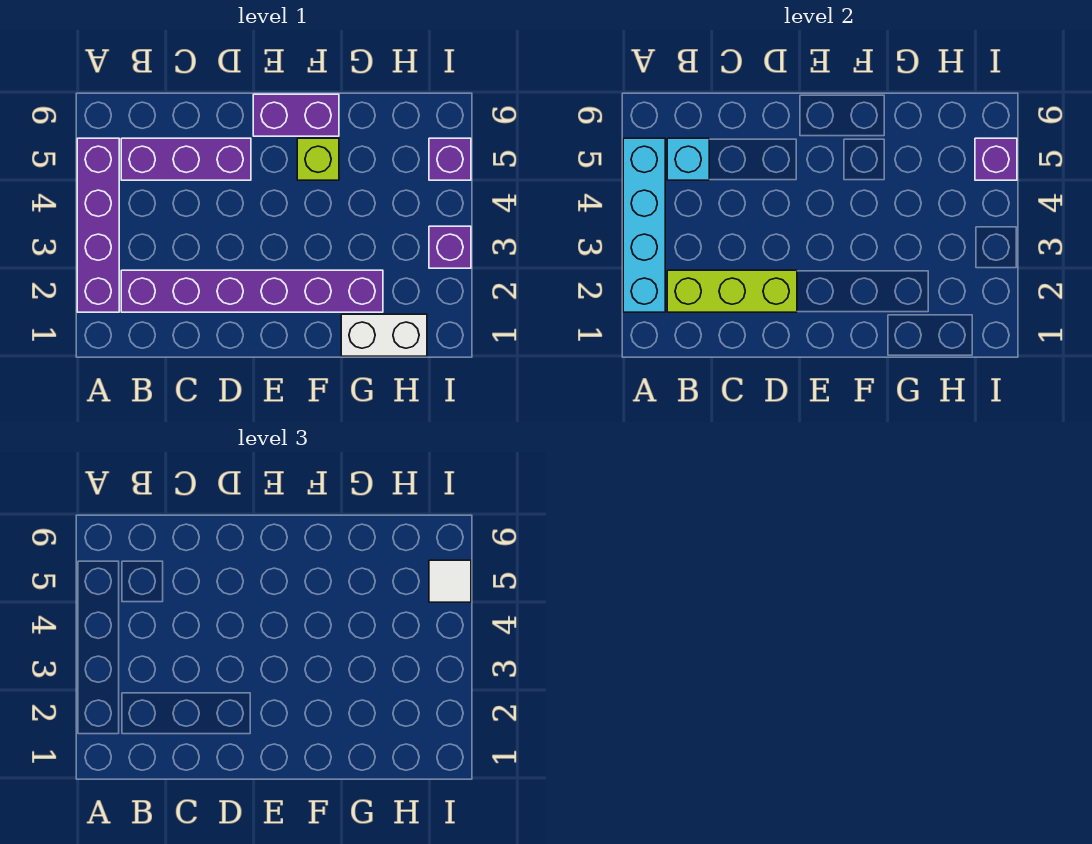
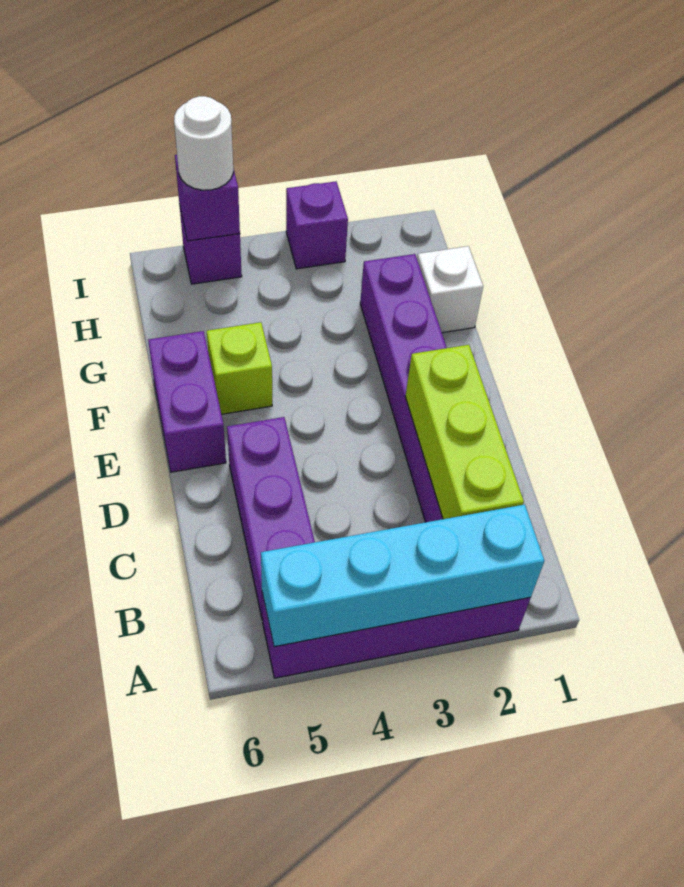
cyan 1x1 brick [667,138,709,180] -> none
white 1x2 brick [341,314,427,356] -> white 1x1 brick [417,246,483,333]
white 1x1 tile [429,560,471,602] -> white 1x1 round brick [174,96,233,190]

